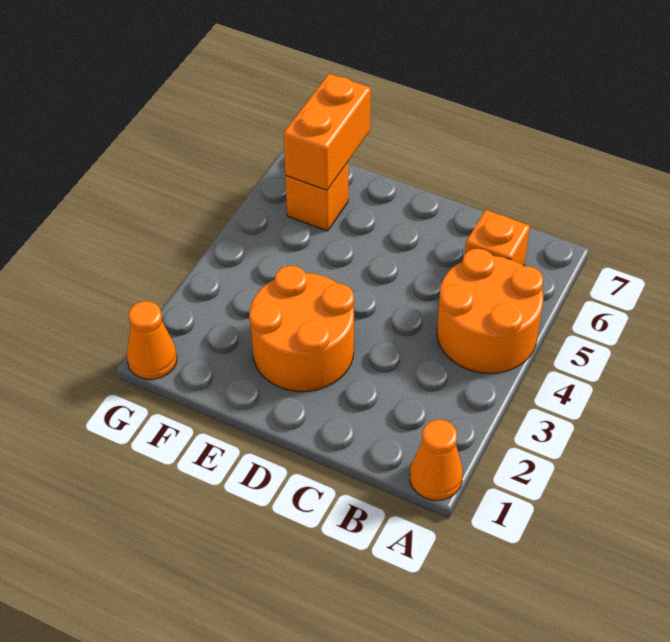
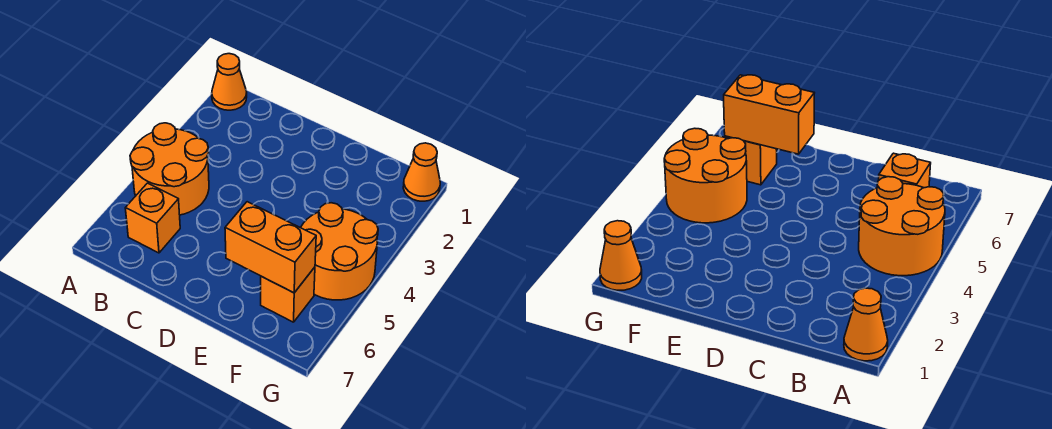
orange 2x2 round brick [249,266,354,392] -> orange 2x2 round brick moved to [301,203,378,300]
orange 1x2 brick [284,74,371,190] -> orange 1x2 brick turned to [225,202,316,293]

